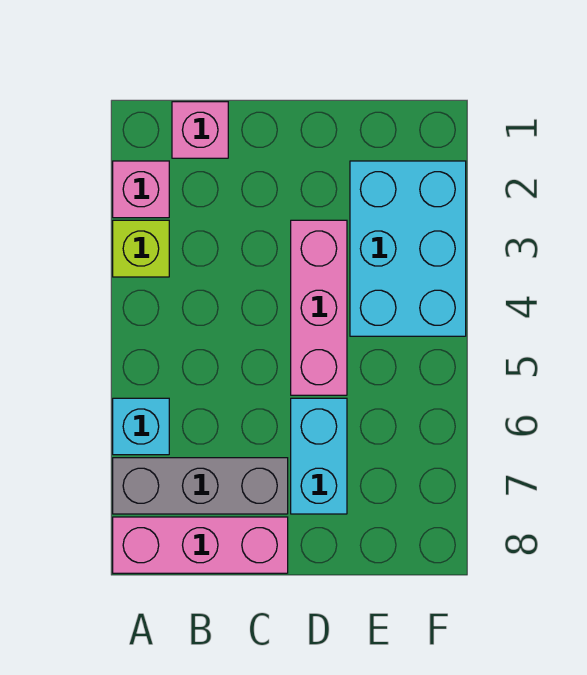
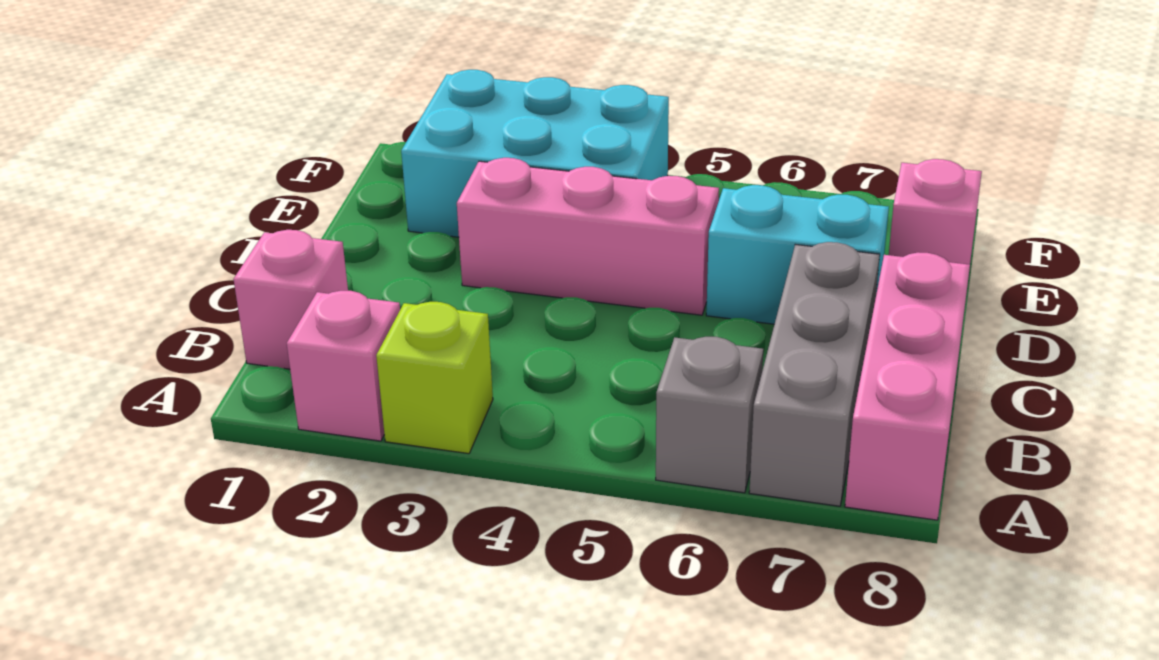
cyan 1x1 brick [113,398,169,455] -> grey 1x1 brick [656,337,763,493]
none -> pink 1x1 brick [889,159,982,265]

